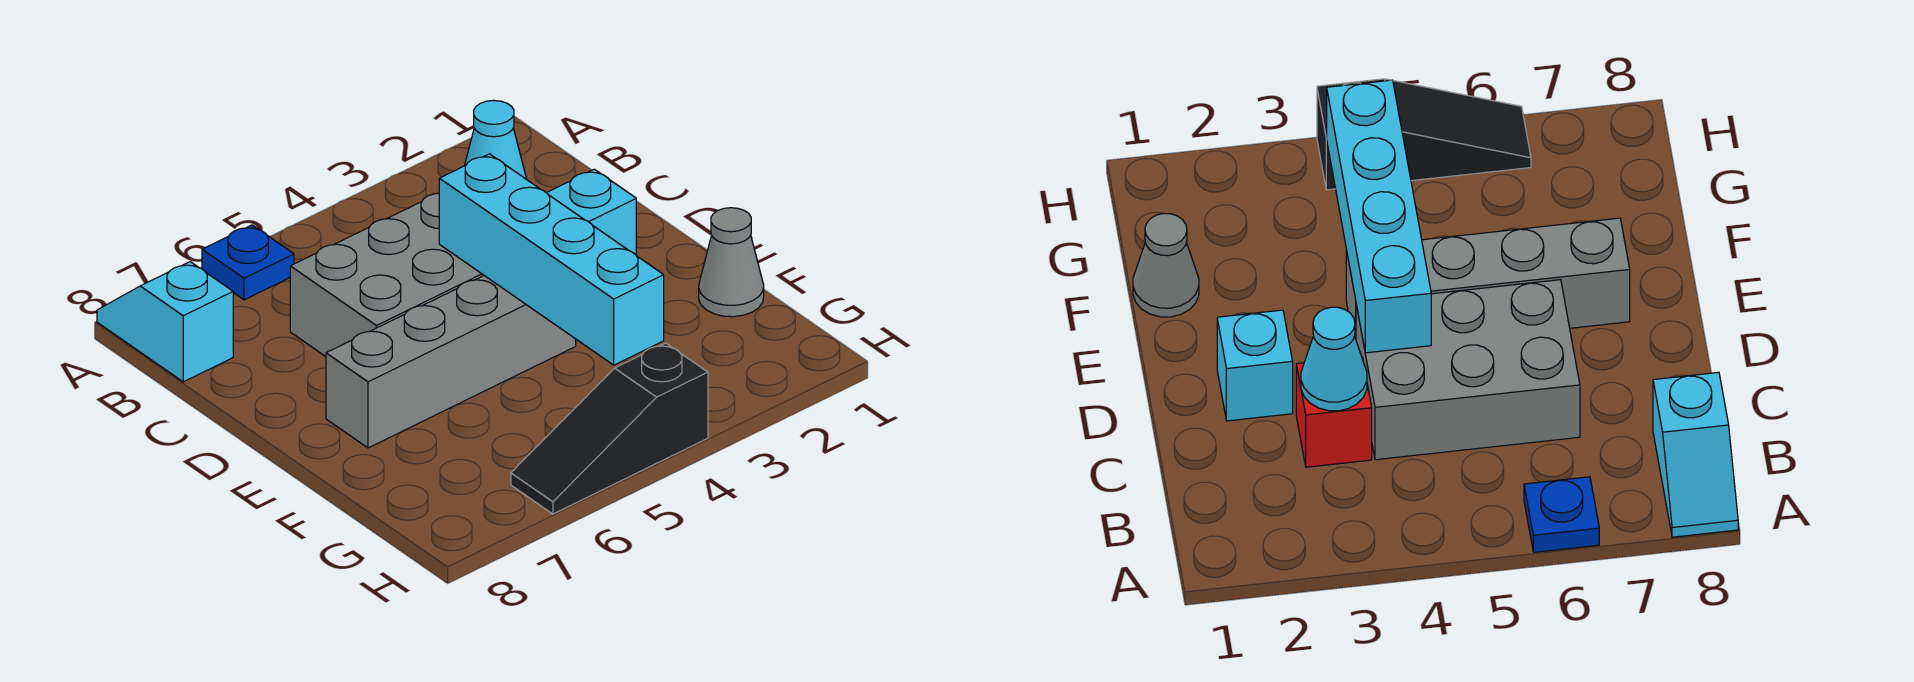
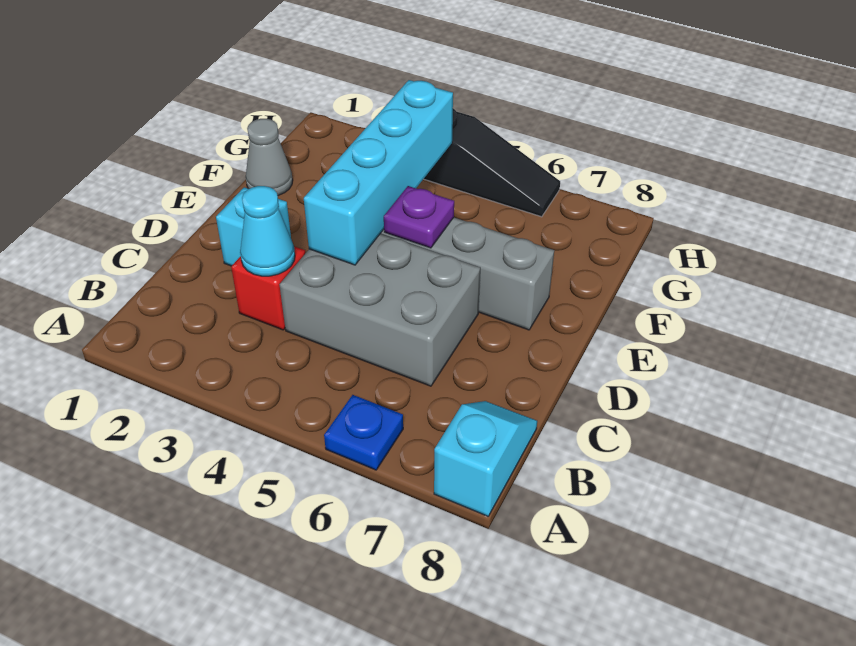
cyan 1x2 slope [97,262,233,382] -> cyan 1x2 slope turned to [434,401,537,516]
none -> purple 1x1 plate [384,186,454,248]

